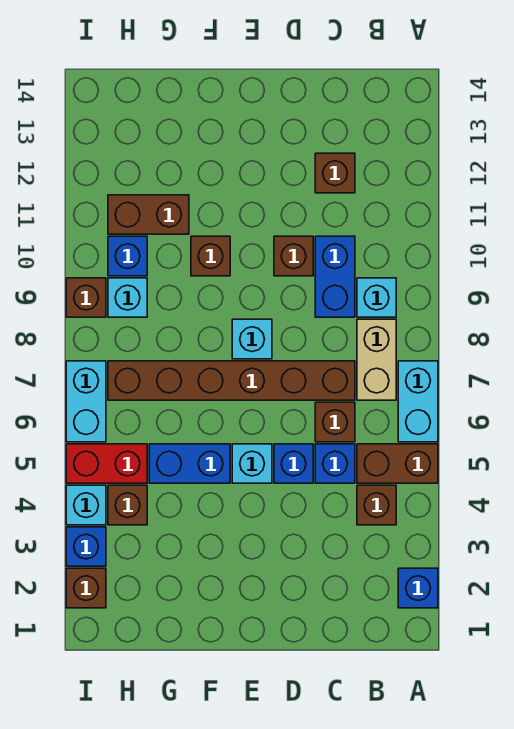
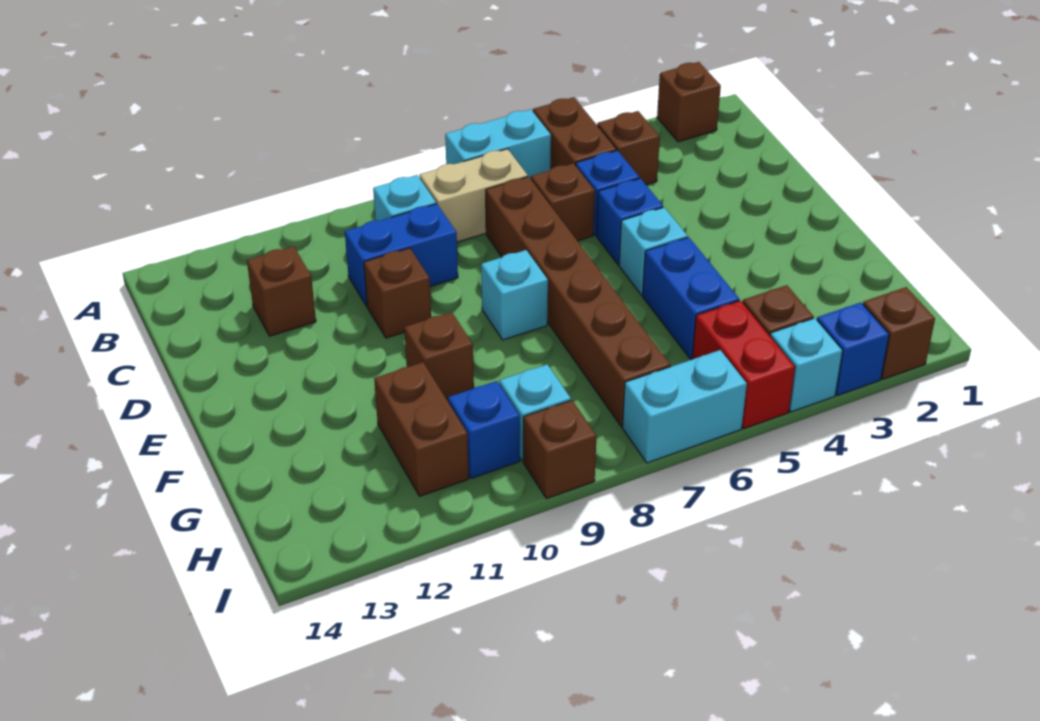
blue 1x1 brick [398,568,438,608] -> brown 1x1 brick [657,62,721,142]

